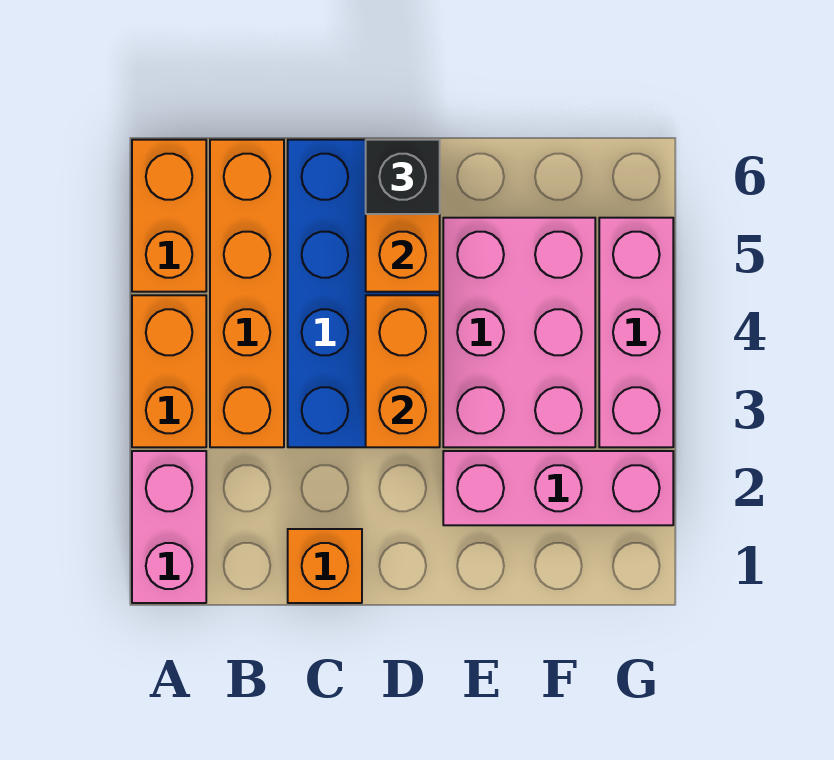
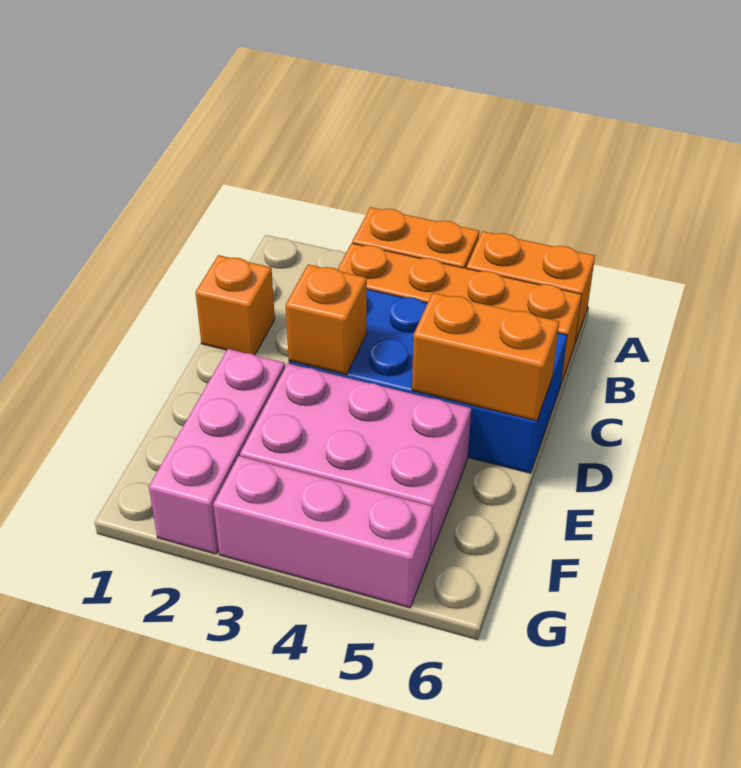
pink 1x2 brick [132,451,206,603] -> none
orange 1x2 brick [366,295,440,447] -> orange 1x1 brick [286,264,367,375]
black 1x1 brick [366,140,440,214] -> none

